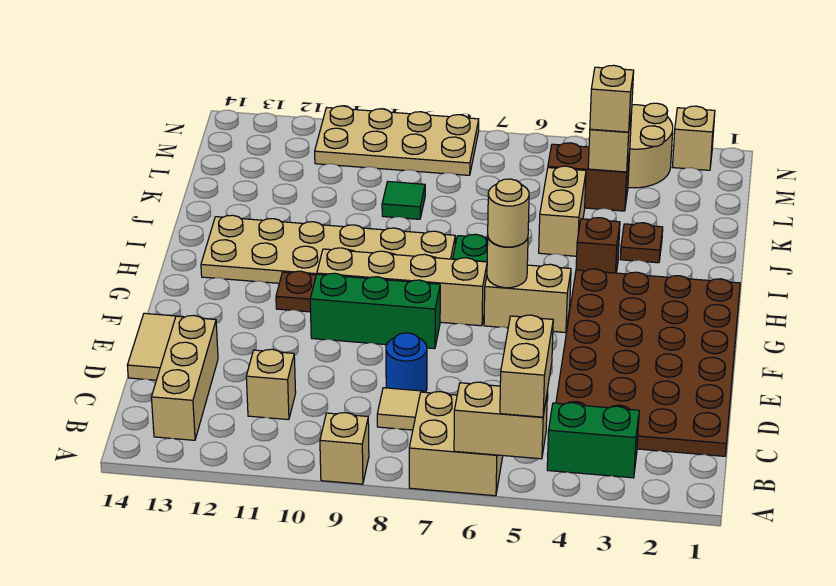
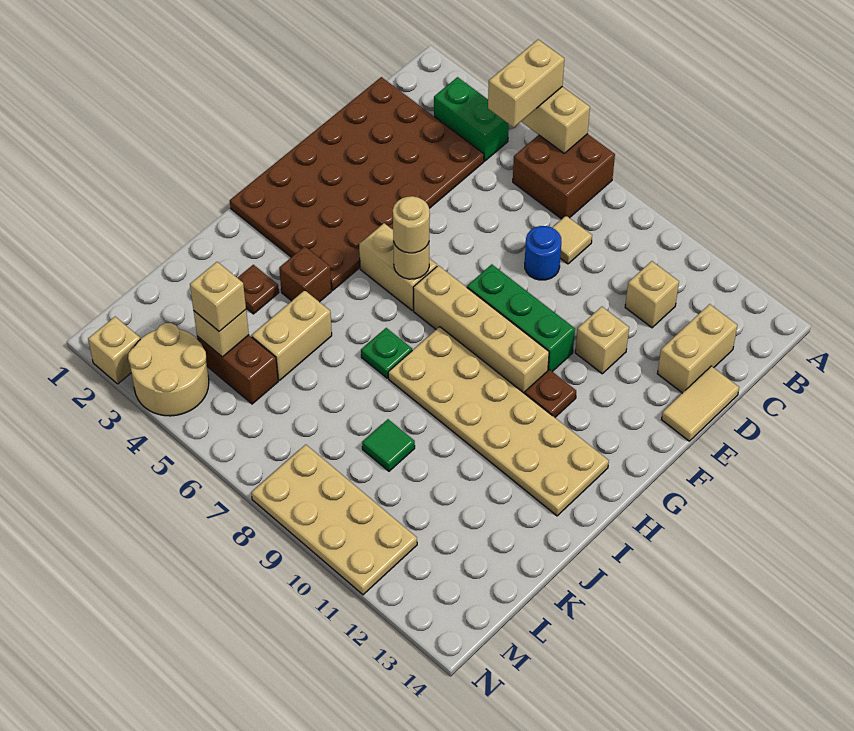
tan 2x2 brick [409,392,503,496] -> brown 2x2 brick [513,134,615,219]
tan 1x1 brick [320,413,369,484] -> tan 1x1 brick moved to [575,307,629,374]
tan 1x3 brick [151,315,218,440] -> tan 1x2 brick [657,304,737,393]

